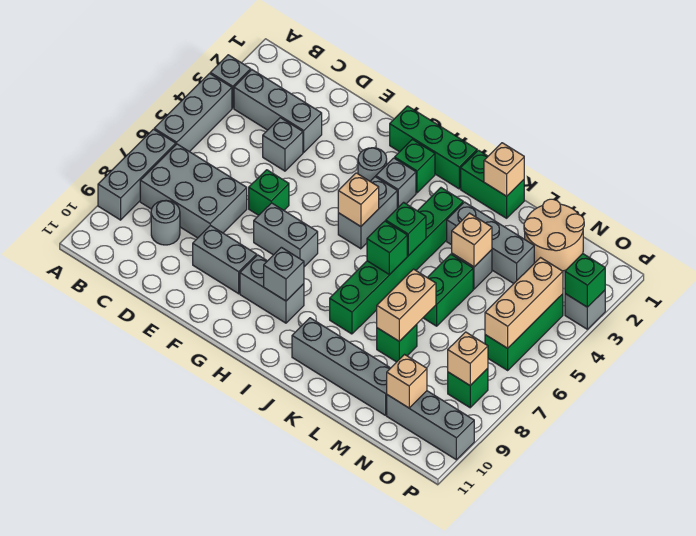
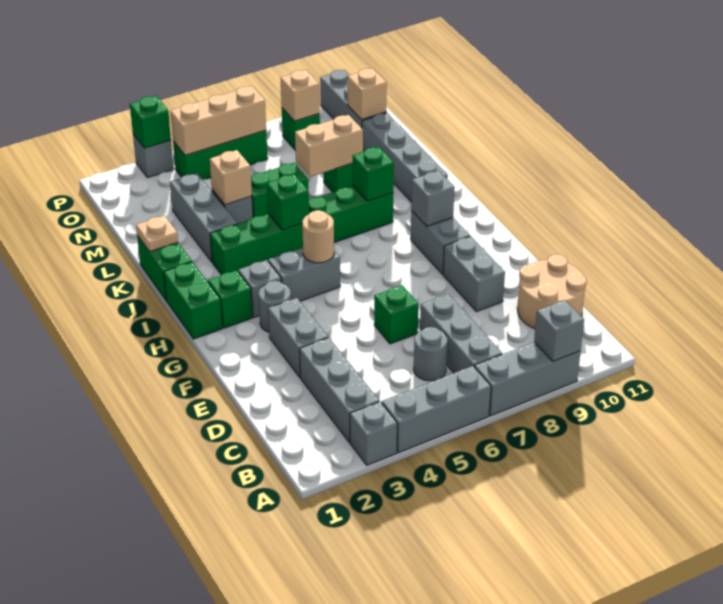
grey 2x3 brick [140,144,247,238] -> grey 1x3 brick [420,294,502,373]
grey 1x1 round brick [151,201,180,245] -> grey 1x1 round brick moved to [414,327,448,381]
grey 1x1 brick [263,118,303,171] -> grey 1x1 brick moved to [534,300,584,361]
grey 1x2 brick [254,203,318,267] -> grey 1x2 brick moved to [268,298,328,377]
green 1x3 brick [390,106,477,189] -> green 1x2 brick [164,262,222,339]
tan 1x1 brick [338,173,379,226] -> tan 1x1 round brick [302,210,334,263]
green 1x1 brick [367,221,407,275] -> green 1x1 brick moved to [352,147,394,201]
tan 1x1 brick [484,143,524,196] -> tan 1x1 plate [136,216,178,252]
tan 2x2 round brick [524,199,584,271] -> tan 2x2 round brick moved to [517,254,587,329]

